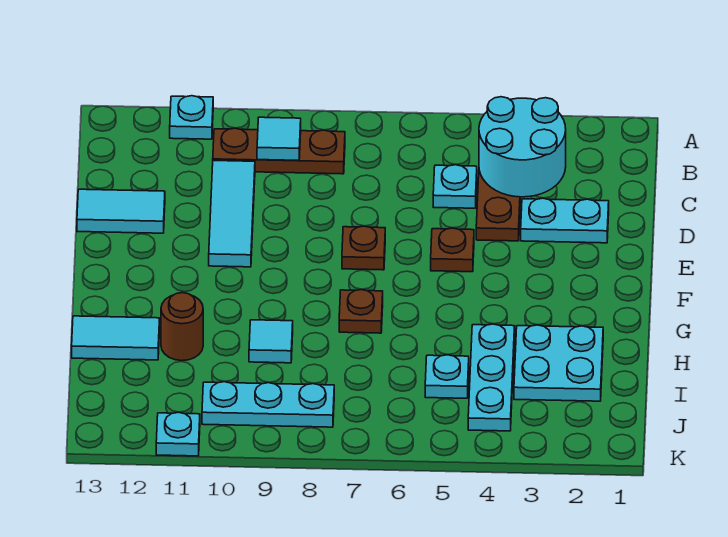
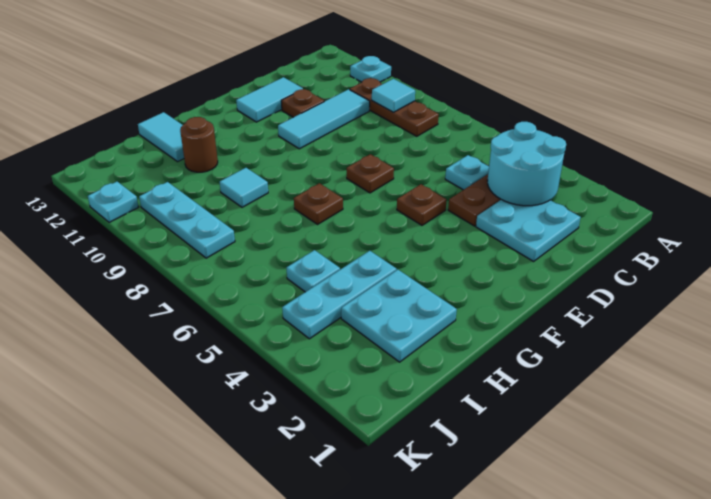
cyan 1x2 plate [521,198,609,243] -> cyan 2x2 plate [476,200,581,261]
none -> brown 1x1 plate [281,89,324,117]
cyan 1x2 tile [77,189,165,233] -> cyan 1x2 tile turned to [236,77,303,122]

